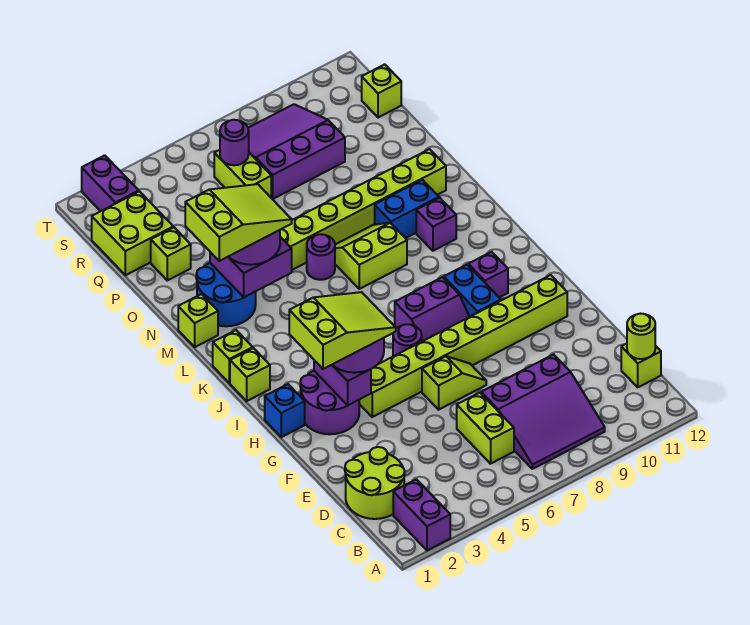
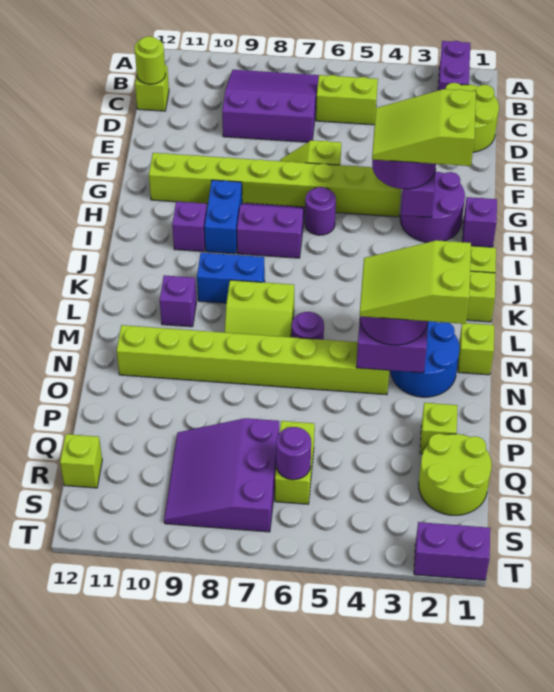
lime 1x2 brick [457,393,514,464] -> lime 1x2 brick turned to [316,75,378,125]
blue 1x1 brick [265,384,305,437] -> purple 1x1 brick [463,197,497,247]
blue 1x2 brick [375,180,439,238] -> blue 1x2 brick moved to [197,253,265,303]
lime 2x2 brick [92,191,173,275] -> lime 2x2 round brick [419,434,492,515]
purple 3x3 slope [248,104,345,199] -> purple 3x3 slope turned to [164,418,279,532]
purple 1x2 brick [82,155,139,211] -> purple 1x2 brick turned to [414,522,490,580]

